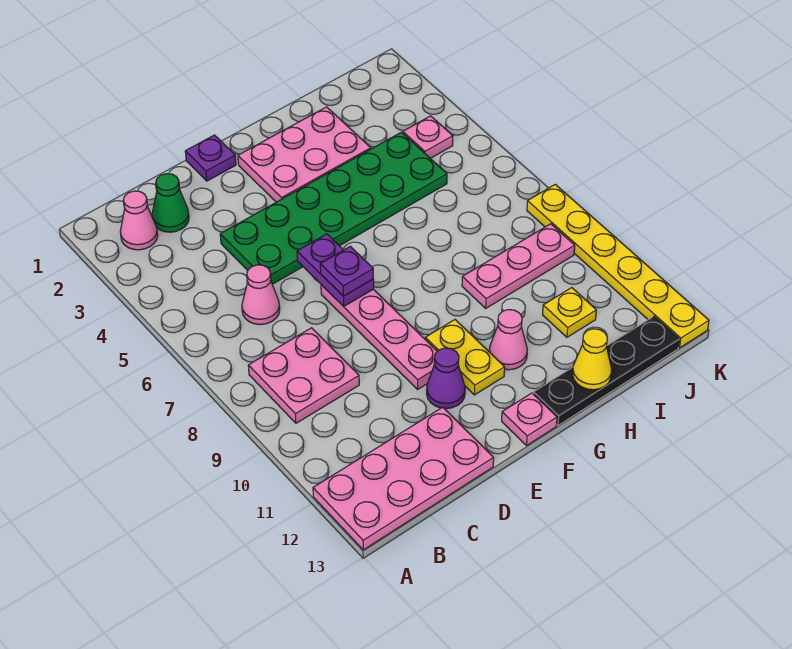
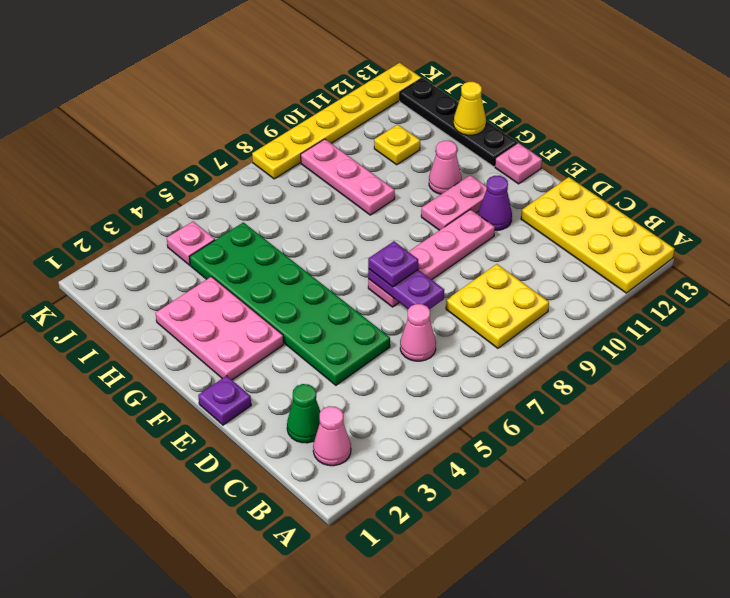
pink 2x4 plate [313,407,494,550] -> yellow 2x4 plate [521,177,674,293]
pink 2x2 plate [248,328,359,423] -> yellow 2x2 plate [446,264,549,348]
purple 1x2 plate [297,234,374,306] -> purple 1x2 plate turned to [368,269,444,309]
yellow 1x2 plate [425,320,505,395] -> pink 1x2 plate [421,175,487,230]

